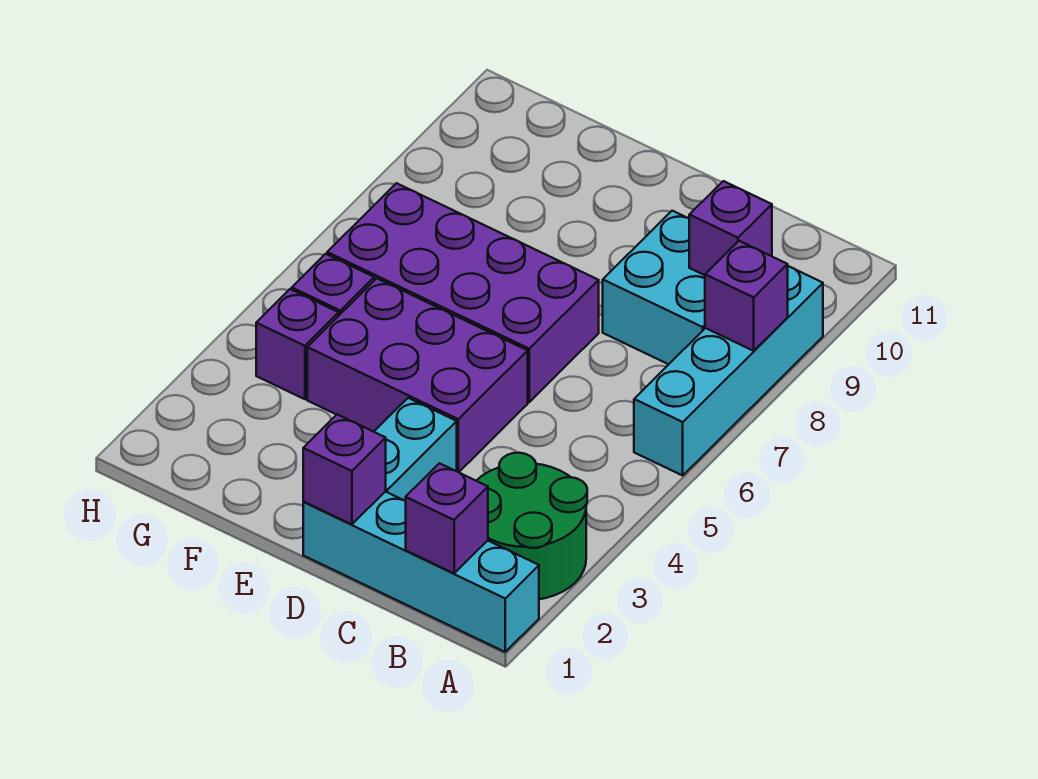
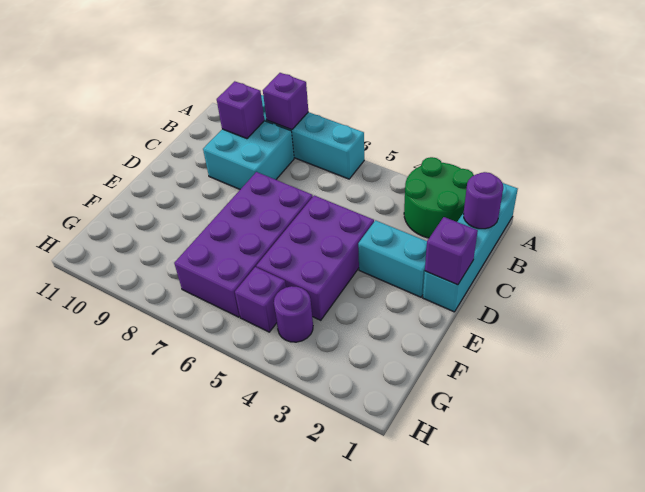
purple 1x1 brick [406,463,488,573] -> purple 1x1 round brick [463,172,503,229]
purple 1x1 brick [256,289,339,399] -> purple 1x1 round brick [274,286,313,342]

